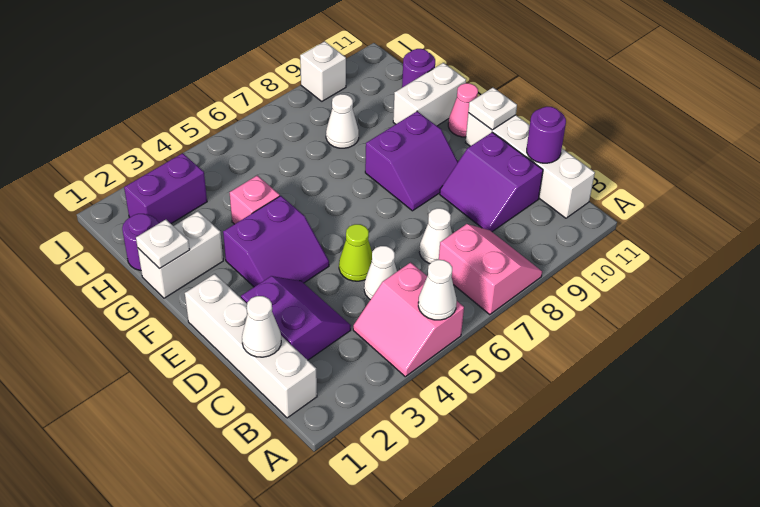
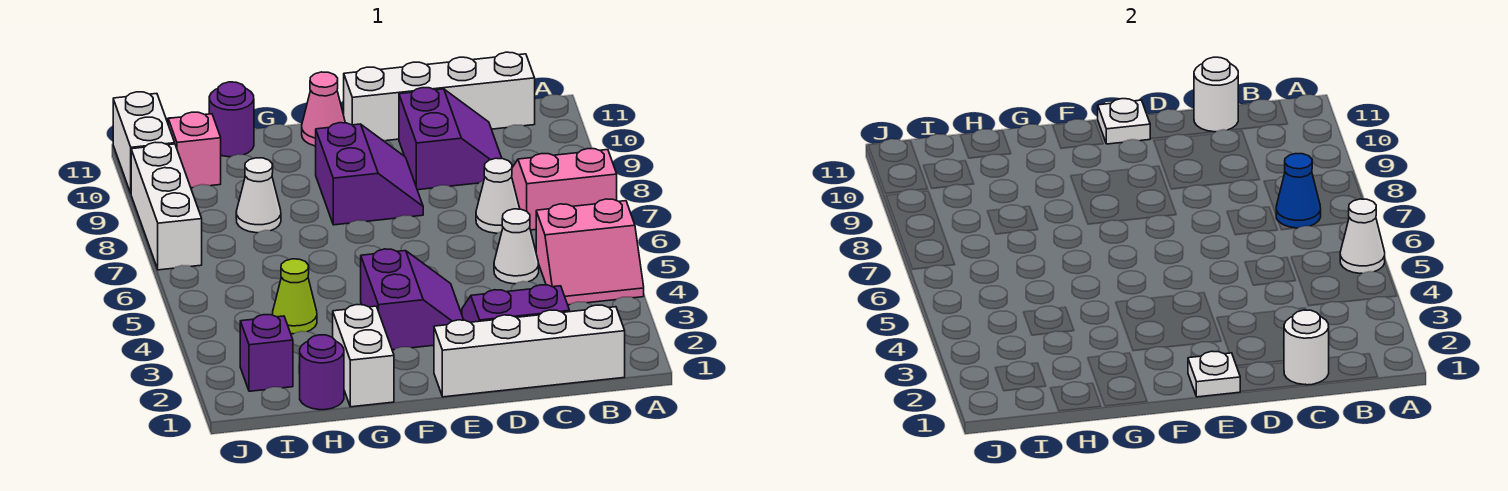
none -> blue 1x1 cone [1276,154,1321,228]
white 1x1 cone [242,296,281,357] -> white 1x1 round brick [1284,310,1329,385]
purple 2x2 slope [440,132,543,232] -> purple 2x2 slope turned to [399,88,502,190]
purple 1x1 round brick [527,107,566,163] -> white 1x1 round brick [1194,57,1238,132]
lime 1x1 cone [339,224,372,281] -> lime 1x1 cone moved to [273,259,317,334]
white 1x1 plate [136,220,190,269] -> white 1x1 plate moved to [1188,351,1240,397]
pink 1x1 brick [230,176,280,224] -> pink 1x1 brick moved to [168,112,221,188]
white 1x2 brick [393,63,466,126] -> white 1x2 brick moved to [113,92,175,193]
purple 1x2 brick [124,153,207,224] -> purple 1x1 brick [240,315,293,391]
white 1x1 brick [300,41,346,101] -> white 1x3 brick [131,142,202,270]

